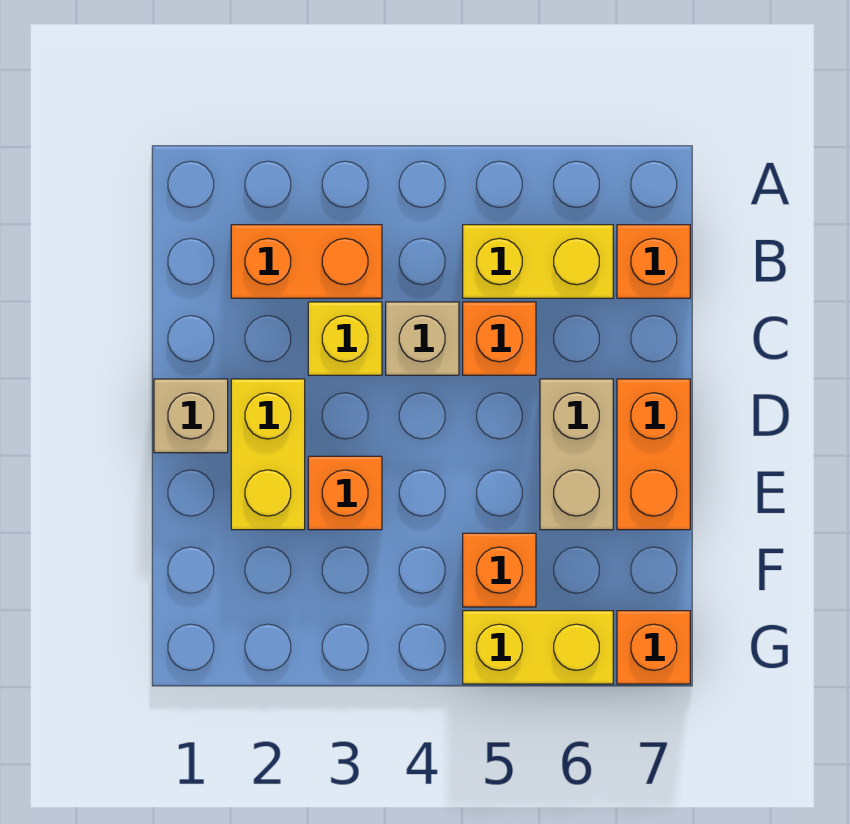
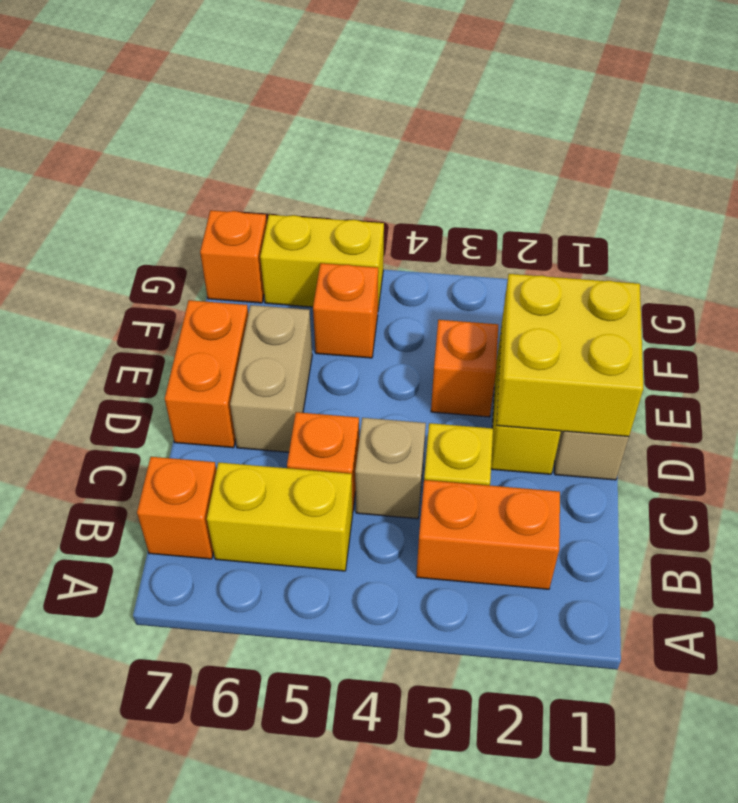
none -> yellow 2x2 brick [497,274,643,436]

